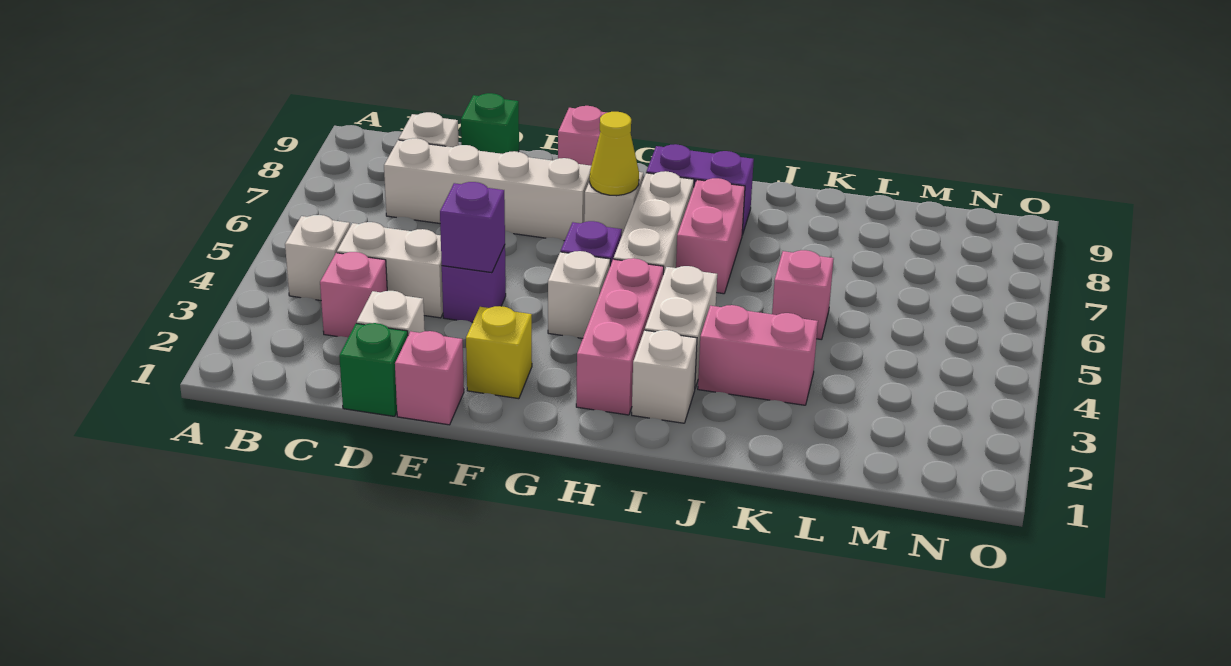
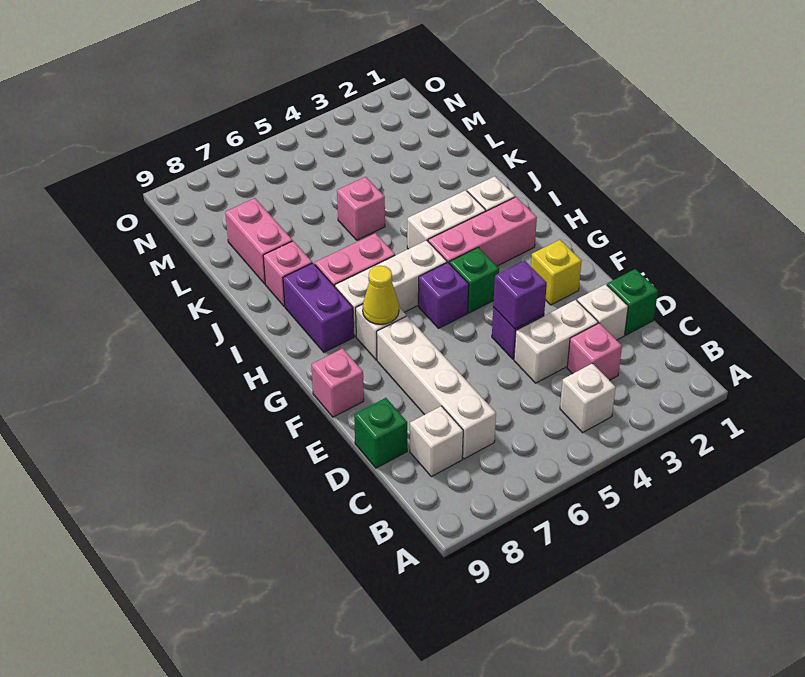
white 1x2 brick [337,222,443,318] -> white 1x2 brick turned to [514,300,598,383]
pink 1x1 brick [395,331,464,425] -> pink 1x1 brick moved to [263,241,312,306]
white 1x1 brick [548,251,610,338] -> green 1x1 brick [449,247,499,313]
pink 1x2 brick [698,305,818,405] -> pink 1x2 brick moved to [225,198,293,284]

